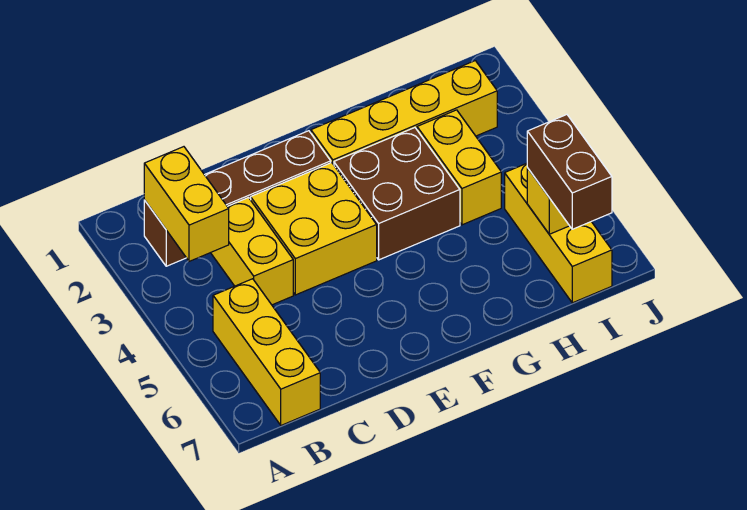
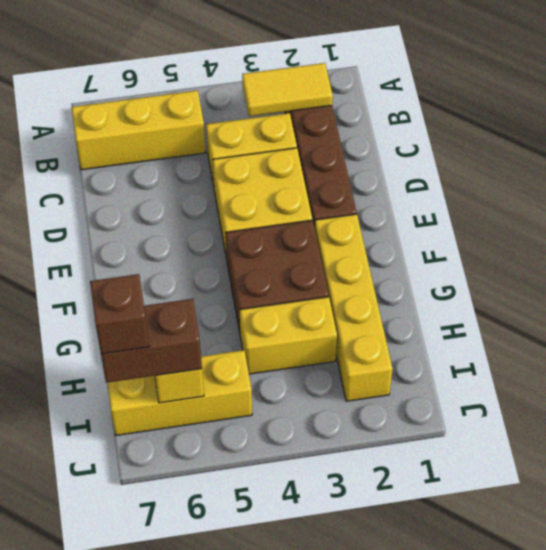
yellow 1x2 brick [144,147,229,261] -> yellow 1x2 tile [242,63,333,116]
none -> brown 1x1 brick [90,274,149,354]

